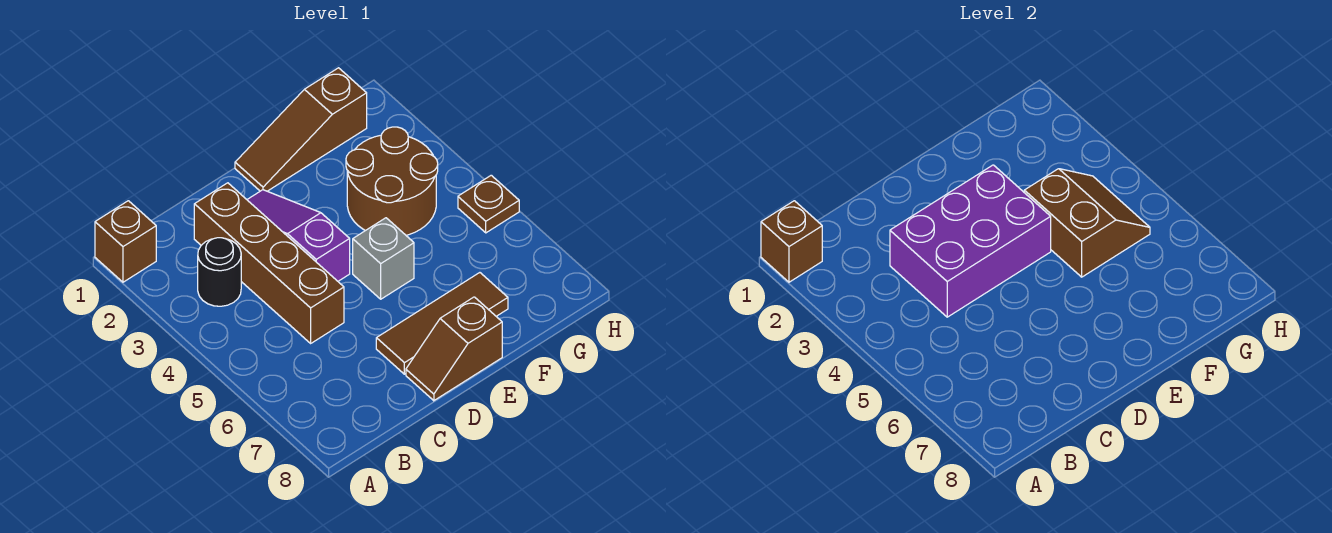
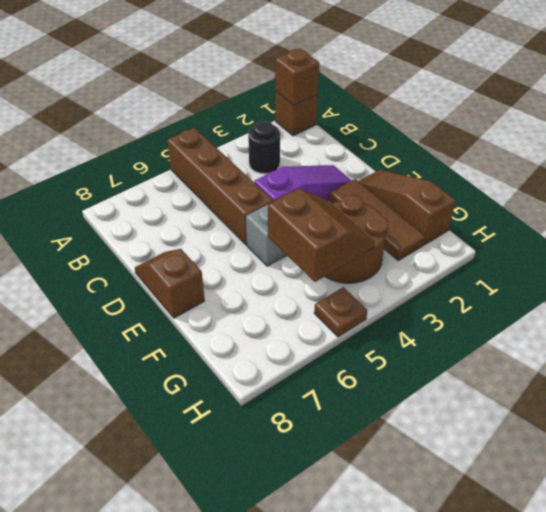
brown 1x4 brick [194,183,344,343] -> brown 1x4 brick turned to [167,128,273,245]
purple 2x3 brick [890,165,1051,317] -> none
brown 1x3 tile [376,273,508,374] -> brown 1x3 tile moved to [330,179,425,261]
brown 2x2 slope [1024,169,1150,277] -> brown 2x2 slope turned to [268,188,374,282]

